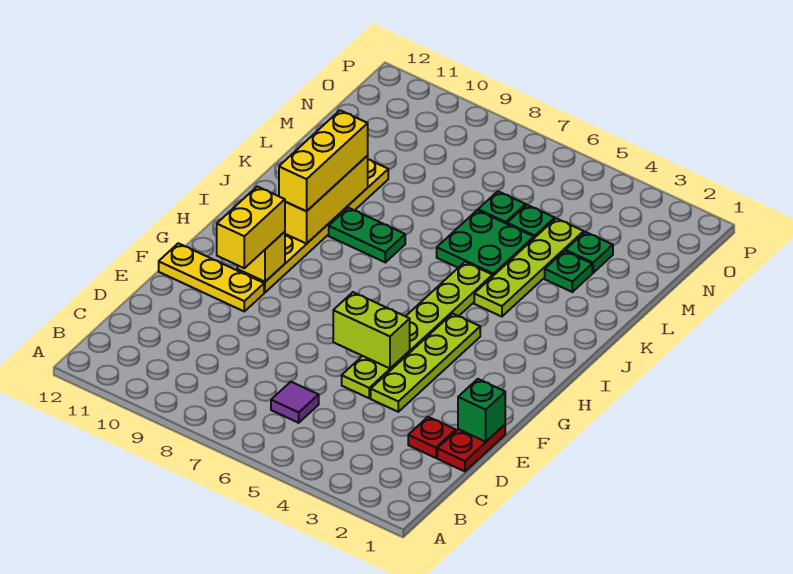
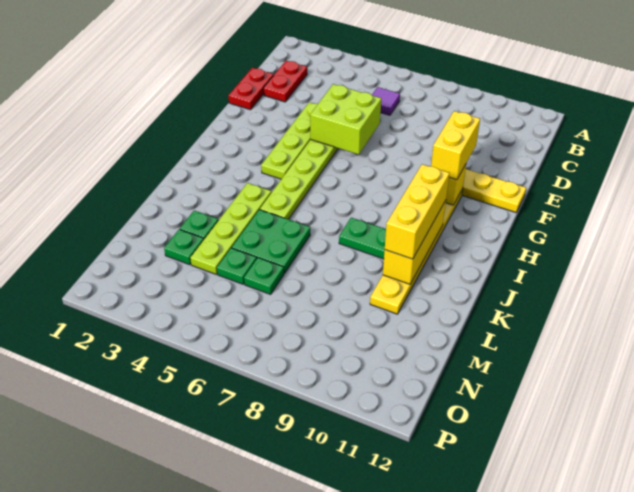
red 1x1 plate [408,417,456,458] -> red 1x2 plate [263,61,307,102]
green 1x1 brick [458,379,505,442] -> none
lime 1x2 brick [333,292,410,368] -> lime 2x2 brick [310,84,381,155]

